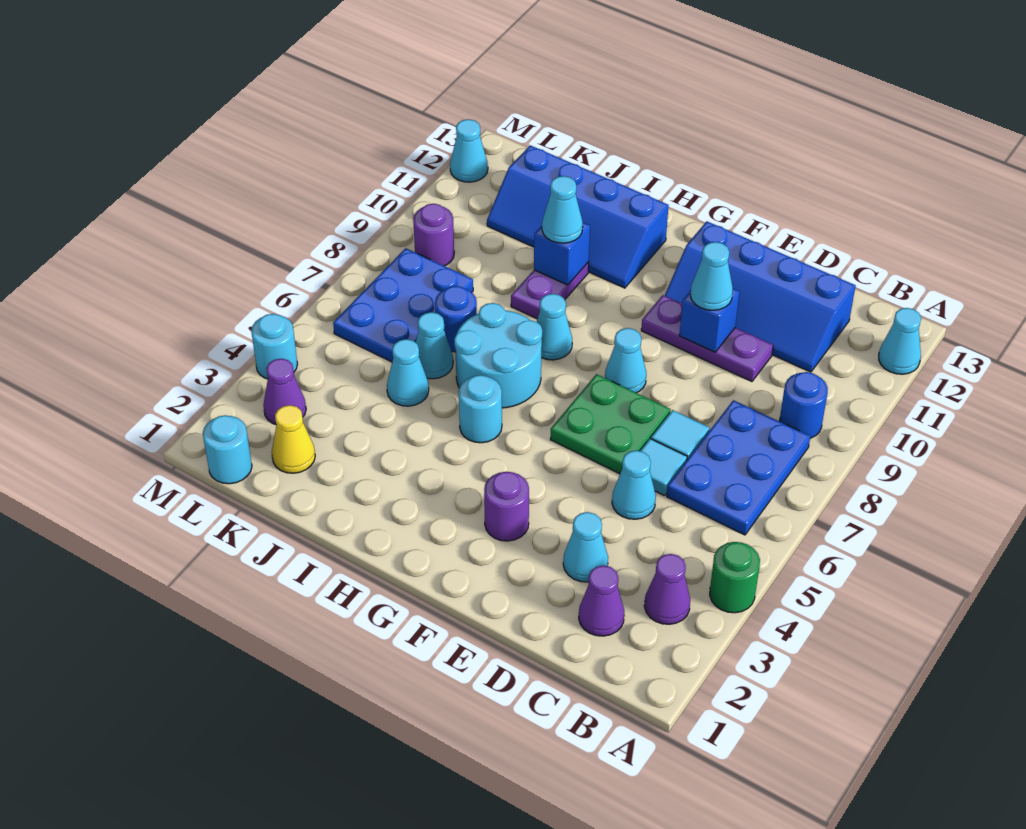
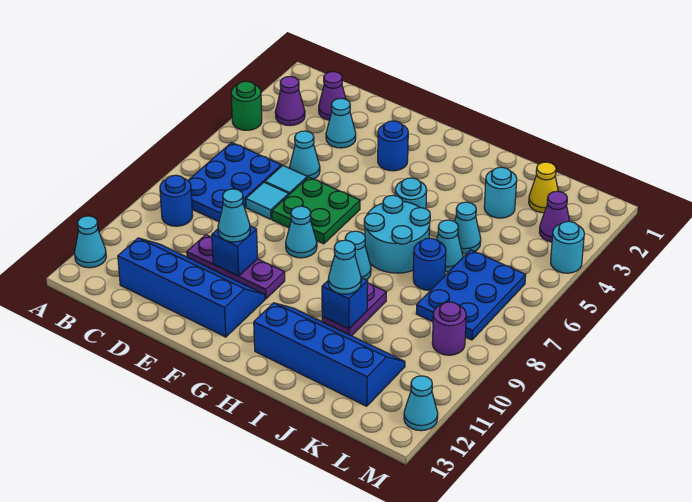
purple 1x1 round brick [484,472,529,541] -> blue 1x1 round brick [378,121,408,171]
cyan 1x1 round brick [203,415,252,484] -> cyan 1x1 round brick moved to [484,167,517,218]

